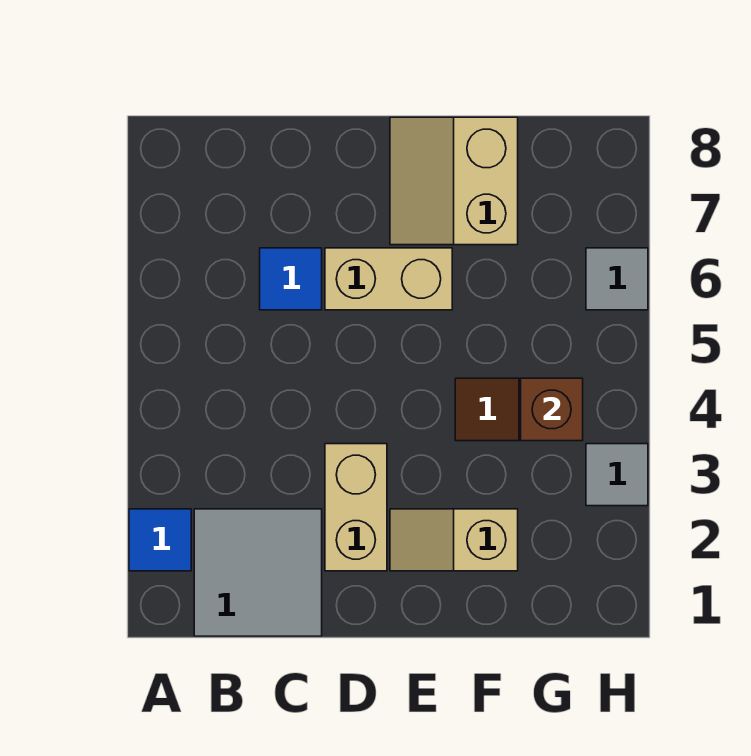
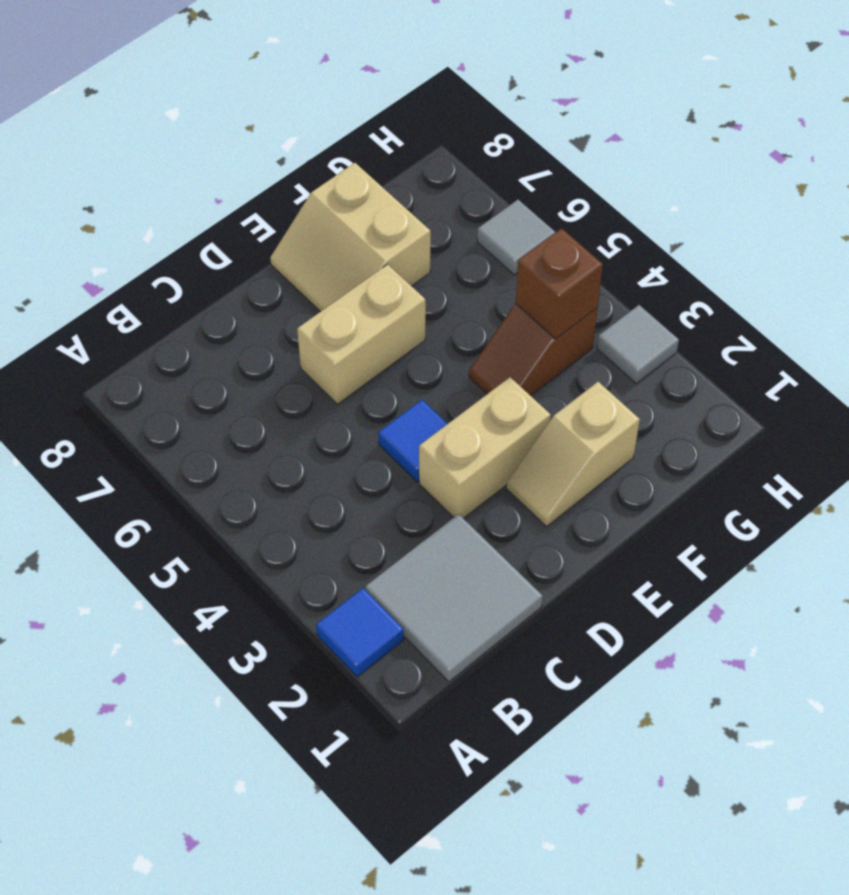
blue 1x1 tile [260,248,322,310] -> blue 1x1 tile moved to [378,400,448,482]
tan 1x2 brick [325,444,387,571] -> tan 1x2 brick turned to [419,377,551,518]

